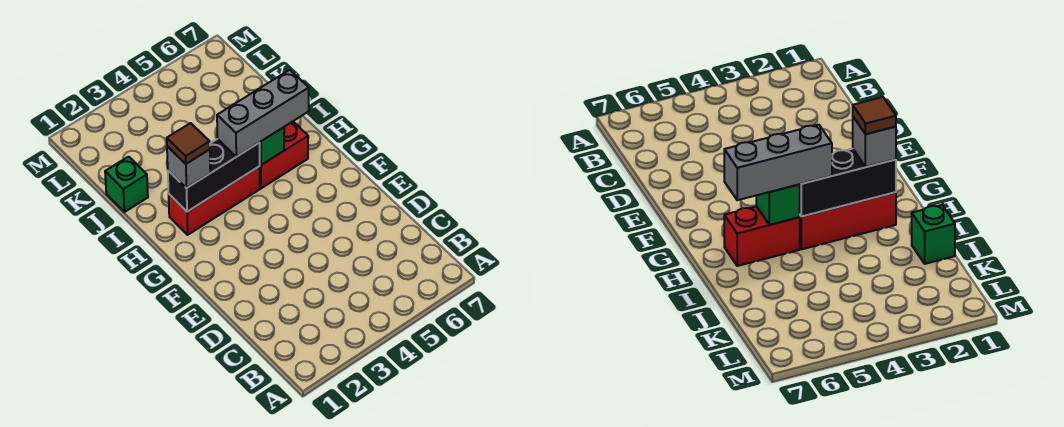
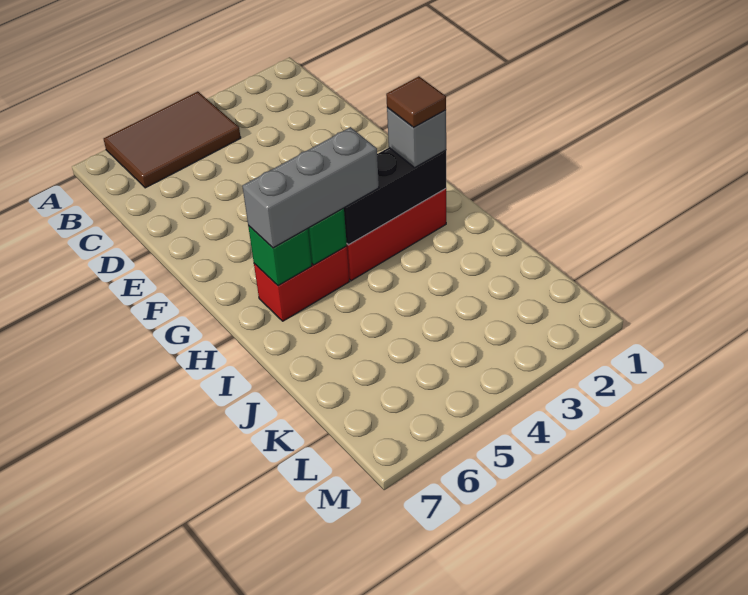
none -> brown 2x3 tile [104,92,241,188]
green 1x1 brick [105,157,148,212] -> green 1x1 brick moved to [248,226,312,286]

